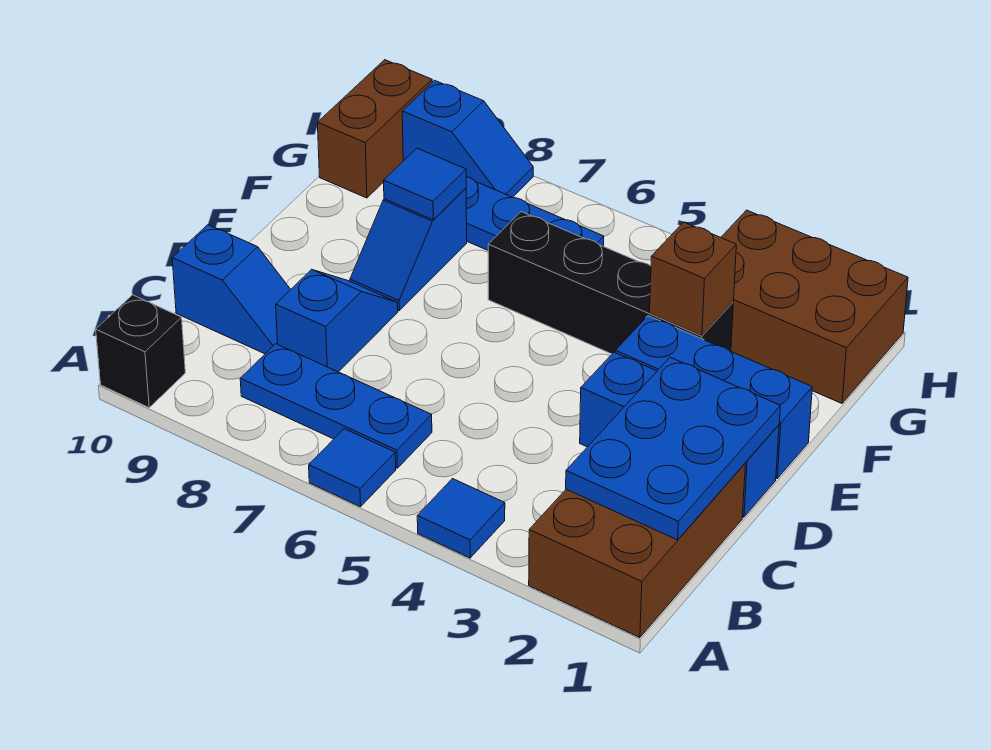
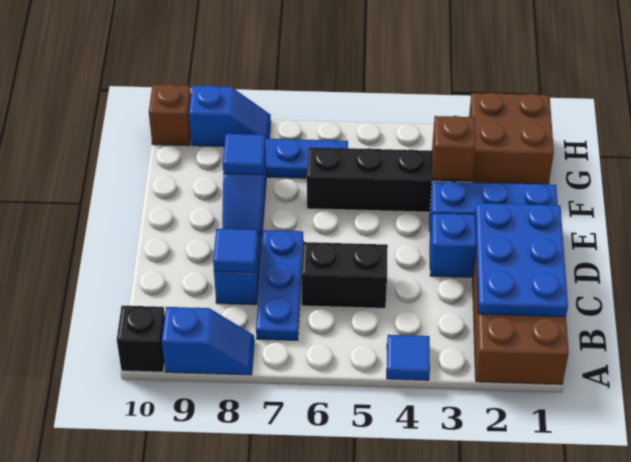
blue 1x1 tile [309,429,396,507] -> blue 1x1 tile moved to [213,229,258,273]
blue 1x3 plate [240,344,432,468] -> blue 1x3 plate turned to [256,230,303,340]
none -> black 1x2 brick [301,242,388,308]
blue 1x2 slope [172,225,291,354] -> blue 1x2 slope moved to [162,307,254,375]
brown 2x3 brick [721,210,908,403] -> brown 2x2 brick [469,93,554,184]
brown 1x2 brick [318,60,432,198] -> brown 1x1 brick [149,84,191,146]

